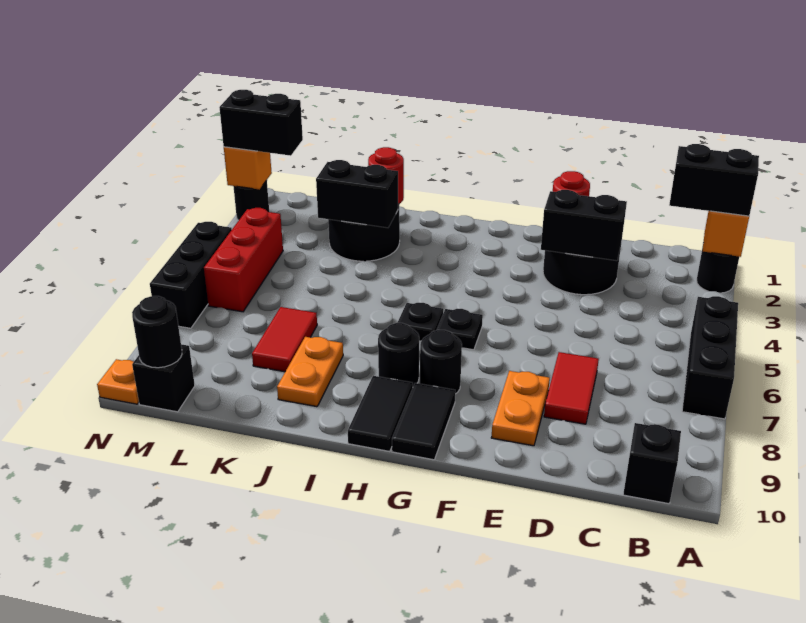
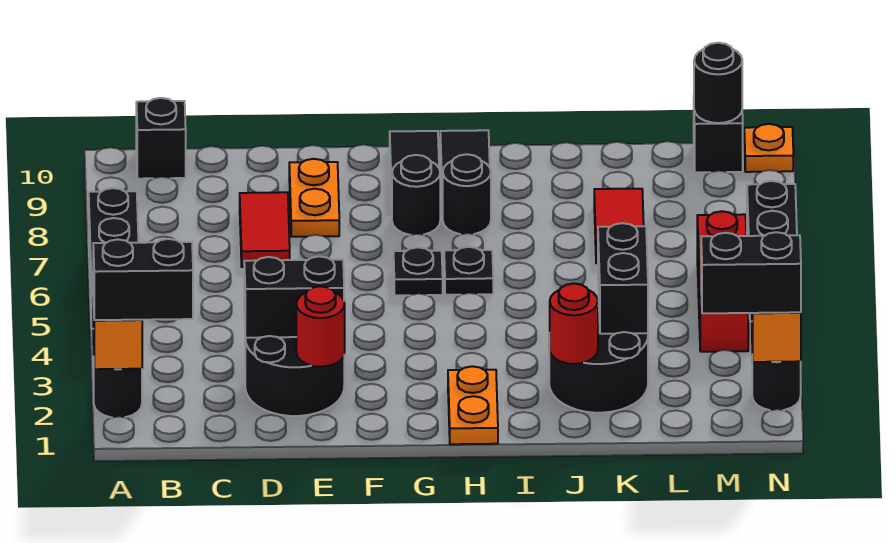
black 1x2 brick [316,160,398,228] -> black 1x2 brick turned to [598,223,648,334]
orange 1x2 plate [277,337,343,407] -> orange 1x2 plate moved to [448,366,498,444]

